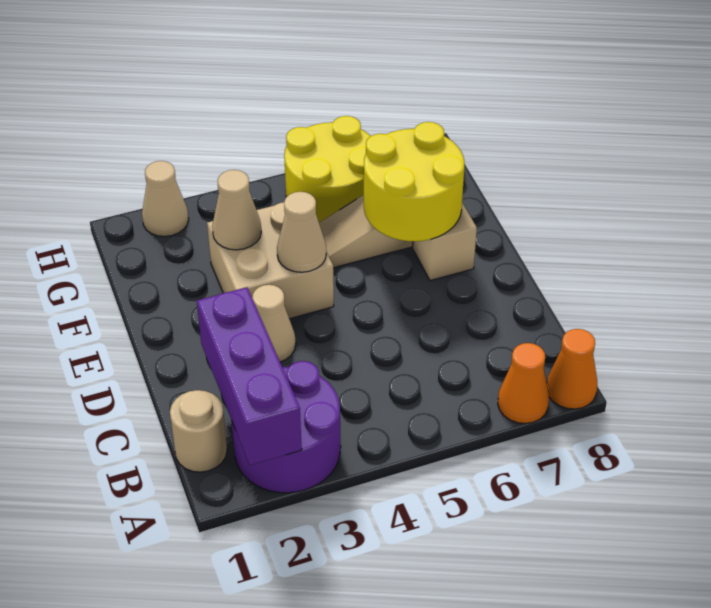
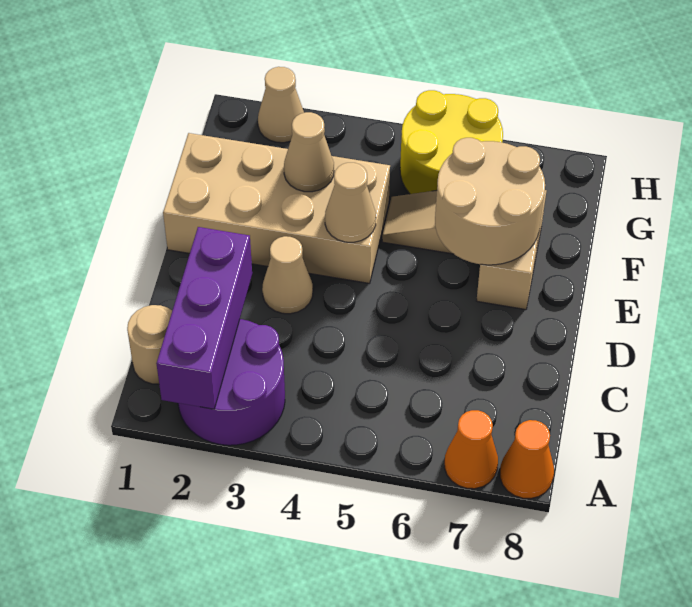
tan 2x2 brick [207,202,334,319] -> tan 2x4 brick [163,133,390,283]
yellow 2x2 round brick [364,122,464,241] -> tan 2x2 round brick [435,138,545,265]

